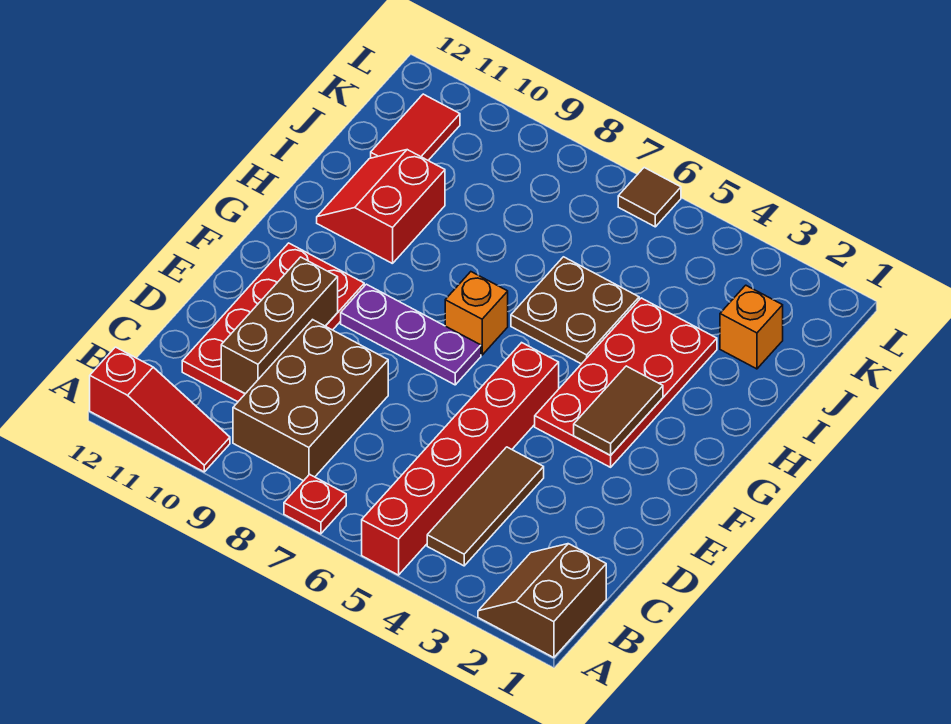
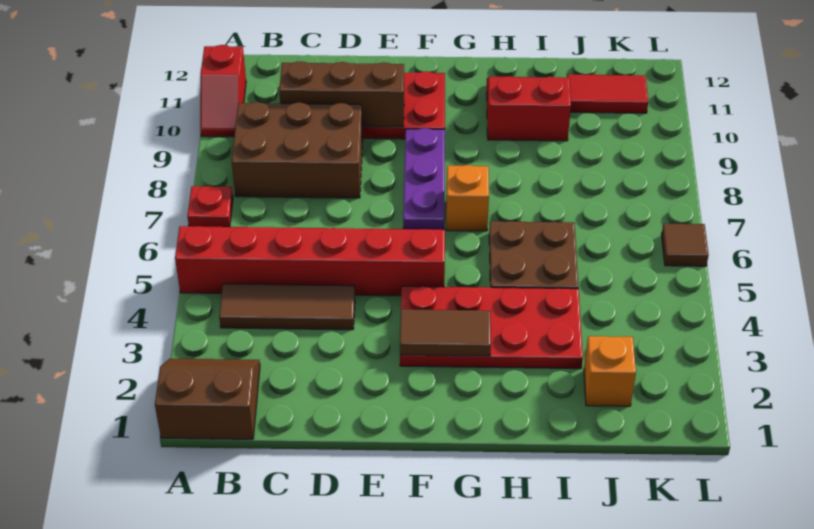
red 1x3 slope [90,347,230,472] -> red 1x2 slope [200,45,246,137]

